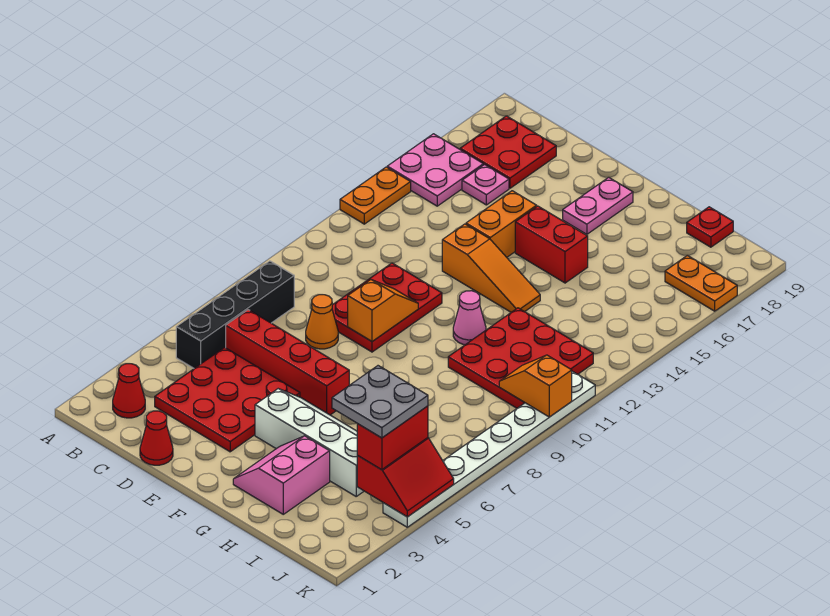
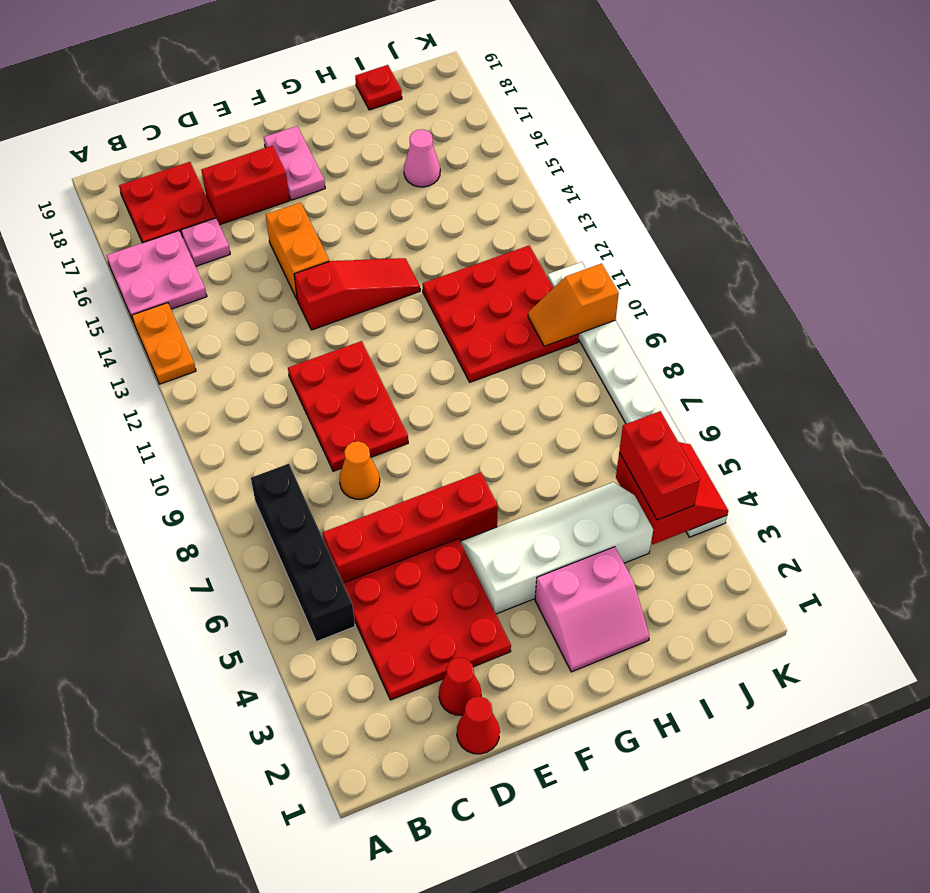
red 1x1 cone [113,364,145,418] -> red 1x1 cone moved to [439,658,481,715]
orange 1x2 slope [348,280,418,341] -> none
orange 1x3 slope [442,224,540,312] -> red 1x3 slope [294,258,420,330]
red 1x2 brick [515,206,588,283] -> red 1x2 brick moved to [201,146,290,225]
pink 2x2 slope [233,436,330,514] -> pink 2x2 slope turned to [535,547,649,672]
pink 1x1 cone [453,291,486,345] -> pink 1x1 cone moved to [404,129,440,187]
grey 2x2 plate [332,366,428,438] -> none
orange 1x2 plate [665,255,737,311] -> none

